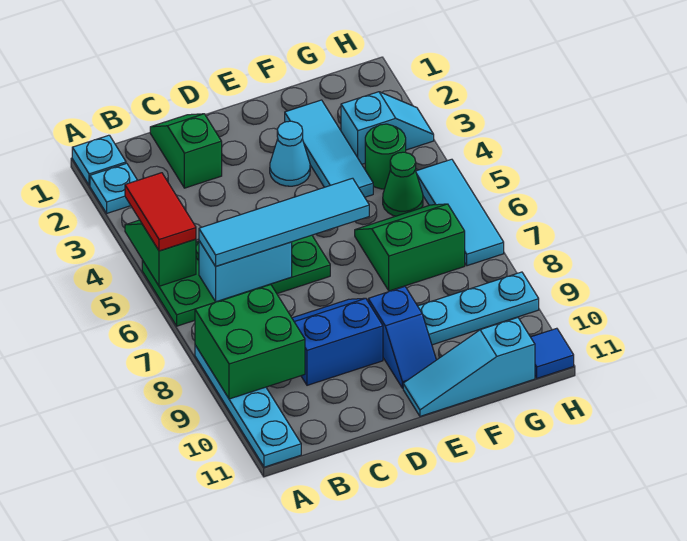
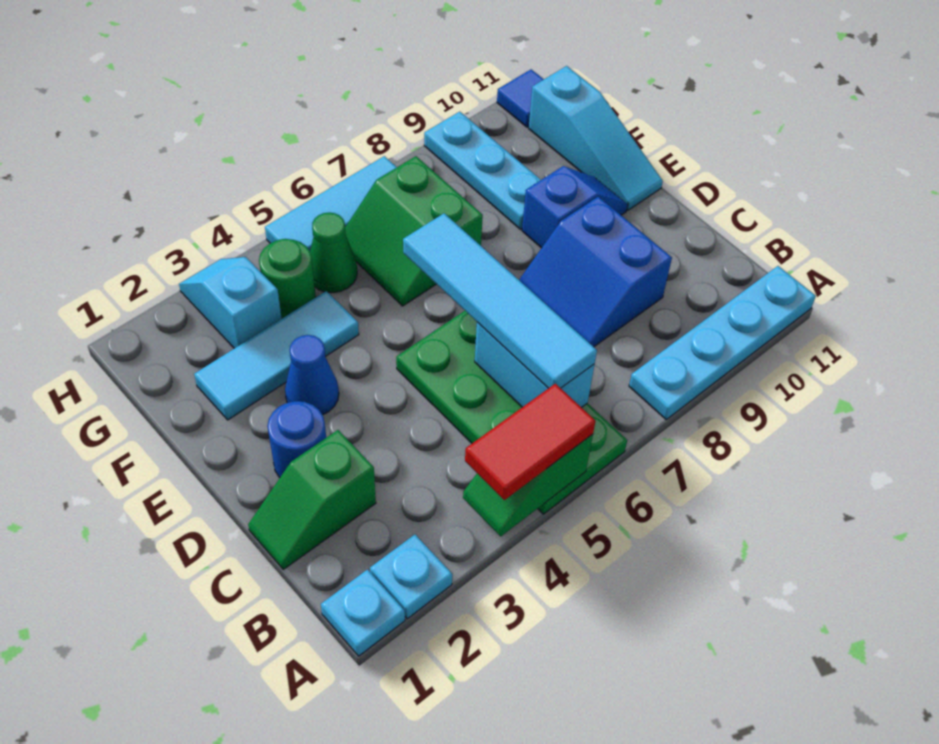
green 2x2 brick [195,284,305,399] -> none
none -> blue 1x1 round brick [267,401,326,477]
cyan 1x1 cone [270,121,310,186] -> blue 1x1 cone [285,335,339,415]

